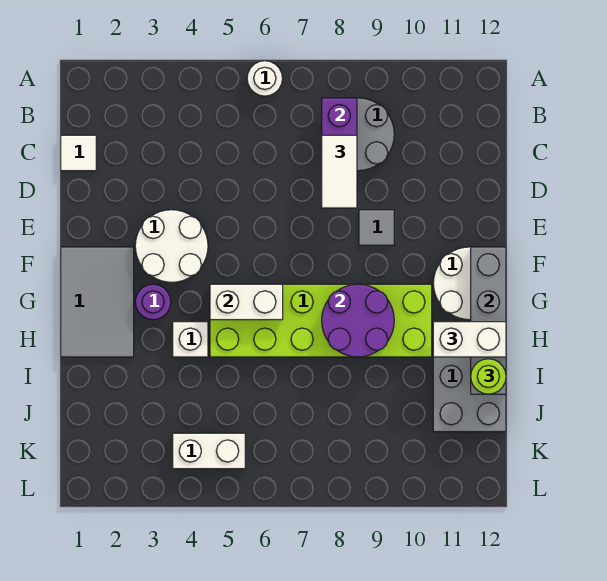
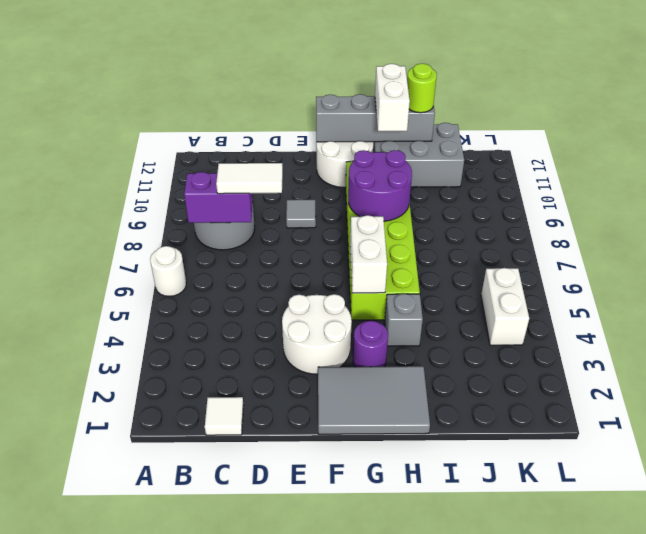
white 1x1 brick [173,322,208,357] -> grey 1x1 brick [385,294,423,346]

